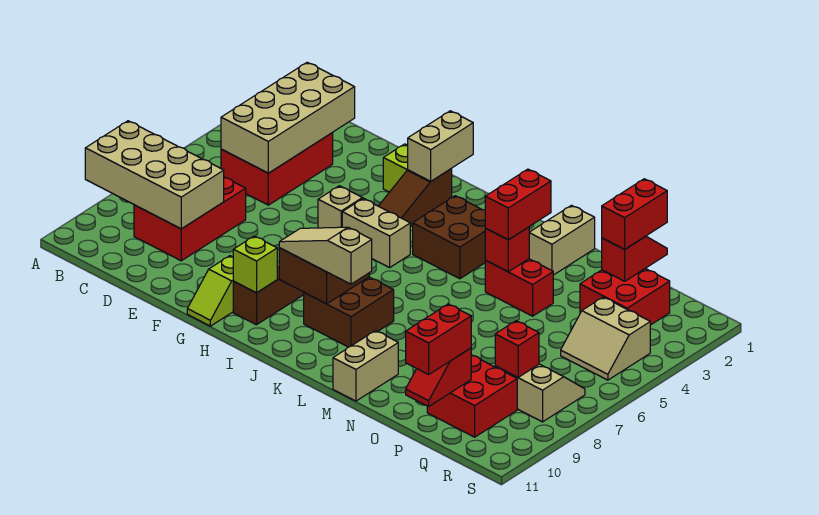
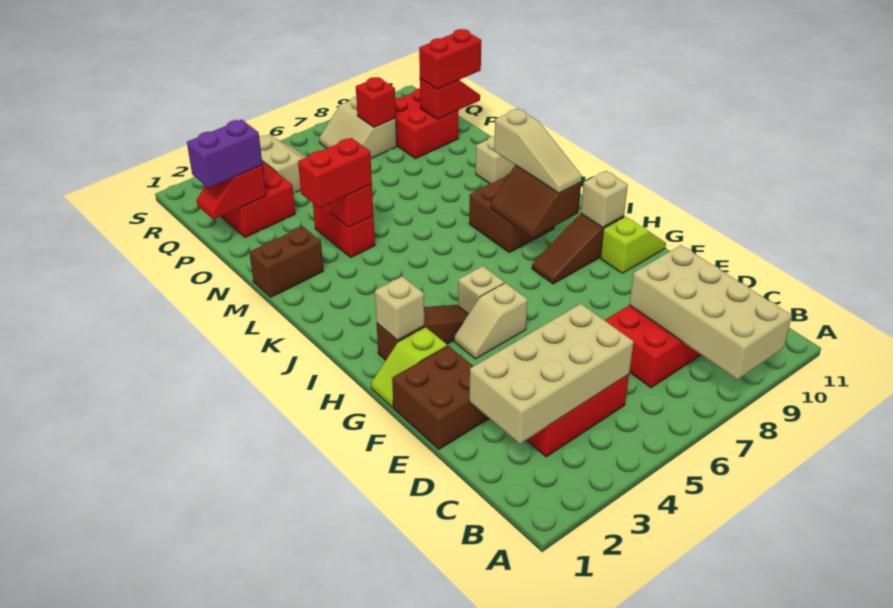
tan 1x2 brick [408,111,473,181] -> tan 1x1 brick [375,276,424,340]
tan 1x2 brick [342,199,410,268] -> tan 1x1 brick [458,266,504,314]
lime 1x1 brick [233,236,277,293] -> tan 1x1 brick [581,171,628,227]
brown 2x2 brick [413,196,486,279] -> brown 2x2 brick moved to [392,346,489,449]
tan 1x2 brick [529,205,595,275] -> brown 1x2 brick [249,227,323,297]
red 1x2 brick [602,179,667,249] -> purple 1x2 brick [187,120,262,188]

